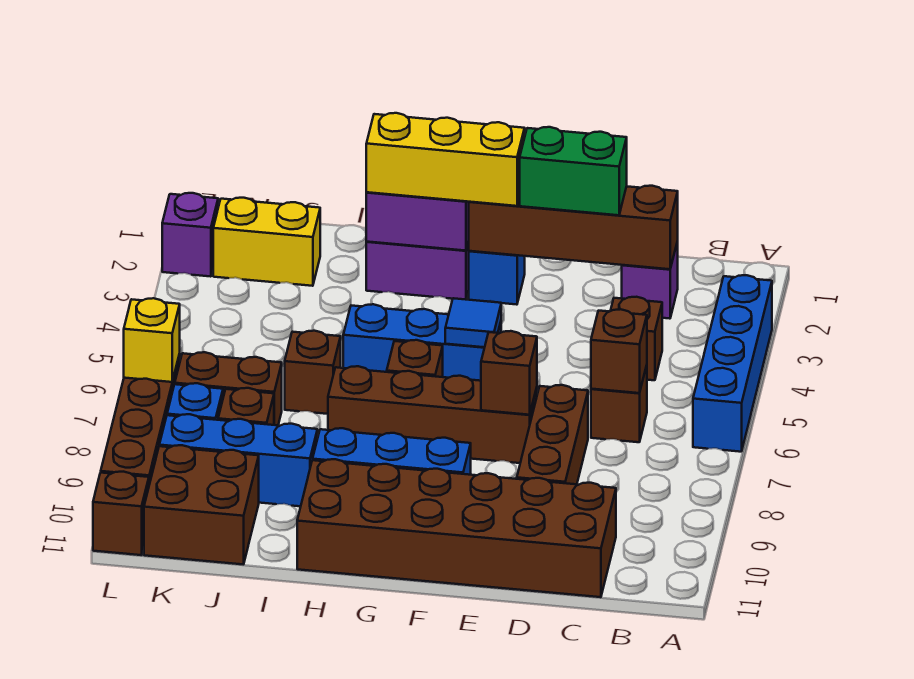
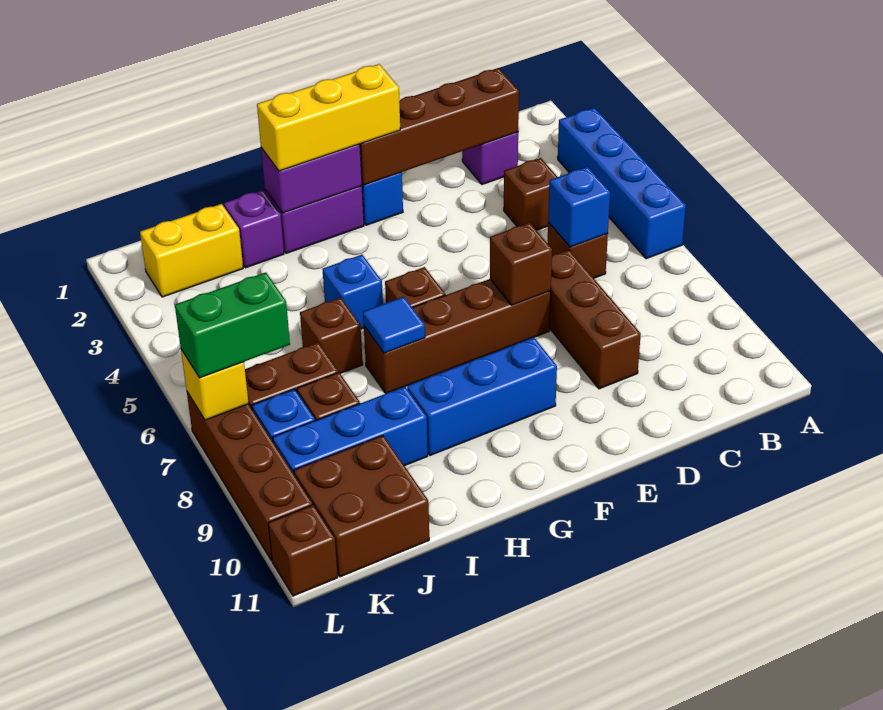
brown 1x1 brick [591,309,647,393] -> blue 1x1 brick [548,167,610,247]
brown 2x6 brick [297,459,616,597] -> none
green 1x2 brick [520,127,627,215] -> green 1x2 brick moved to [175,272,290,378]
blue 1x3 brick [343,304,501,381] -> blue 1x1 brick [323,255,383,329]
blue 1x1 tile [445,298,501,347] -> blue 1x1 tile moved to [363,297,425,353]
purple 1x1 brick [162,193,218,277] -> purple 1x1 brick moved to [224,190,284,268]

